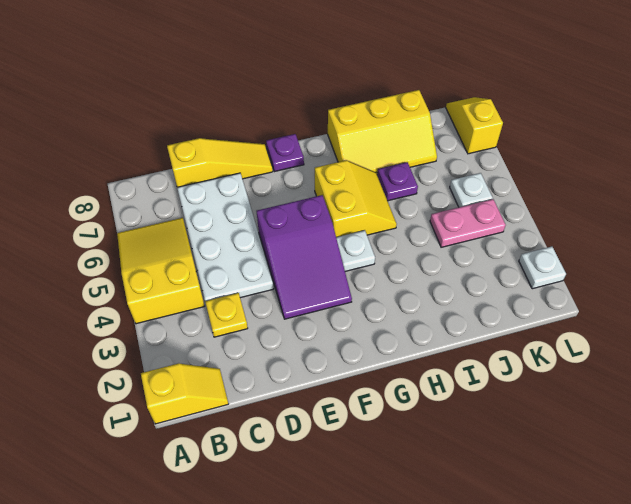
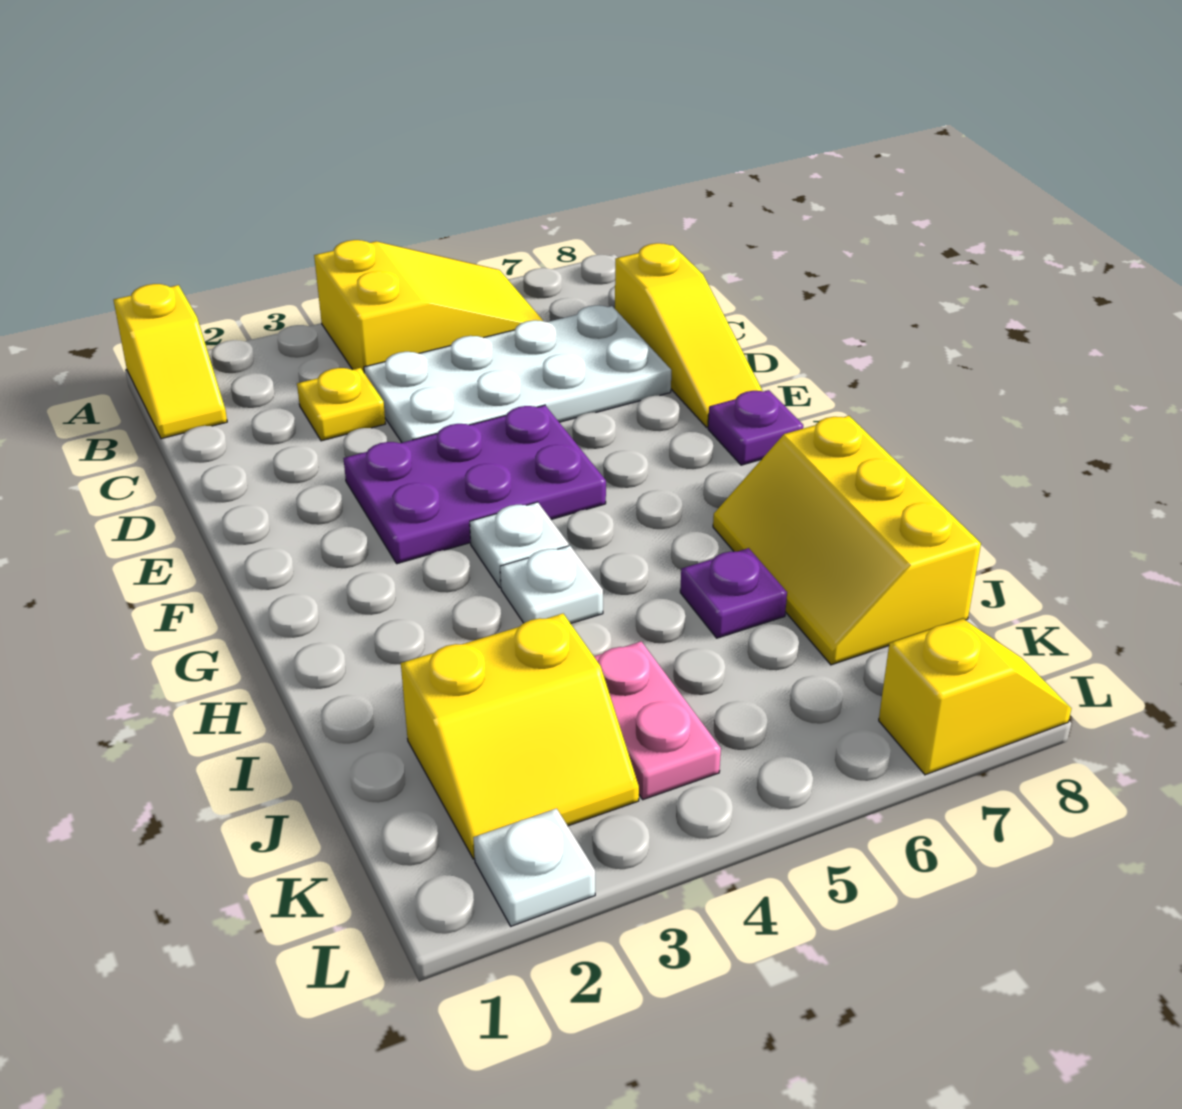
purple 2x3 slope [257,195,352,319] -> purple 2x3 plate [344,405,606,564]
yellow 2x2 slope [315,160,397,237] -> yellow 2x2 slope moved to [401,614,639,859]
white 1x1 plate [450,173,493,207] -> white 1x1 plate moved to [500,546,603,623]

